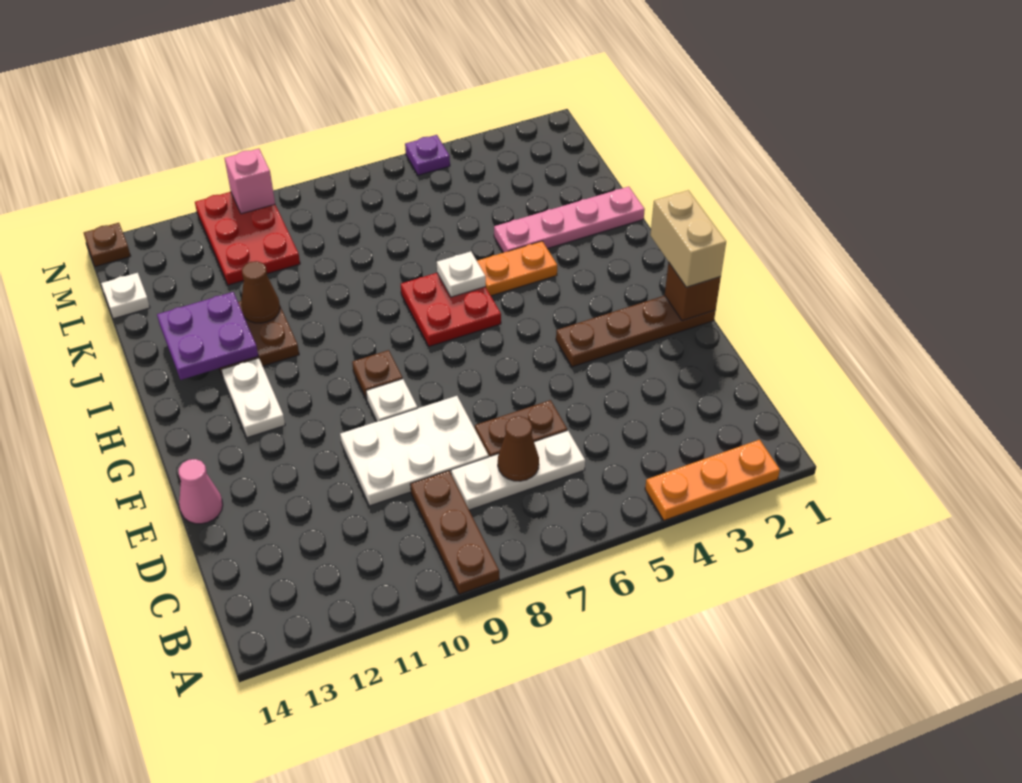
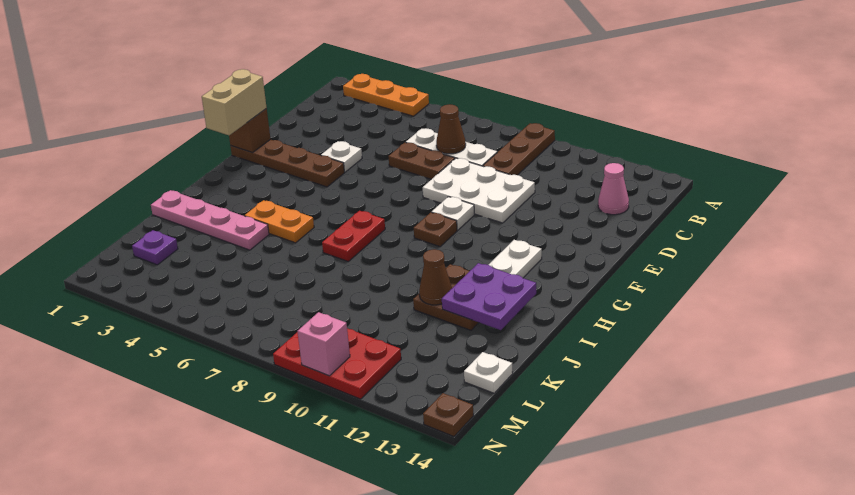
pink 1x1 cone [179,459,223,524] -> pink 1x1 cone moved to [598,163,629,215]
red 2x2 plate [401,273,501,346] -> red 1x2 plate [322,211,385,261]
white 1x1 plate [437,251,486,297] -> white 1x1 plate moved to [321,141,362,172]
red 2x3 plate [195,192,300,285] -> red 2x3 plate turned to [273,329,401,399]
purple 1x1 plate [405,135,450,175] -> purple 1x1 plate moved to [132,230,178,265]

